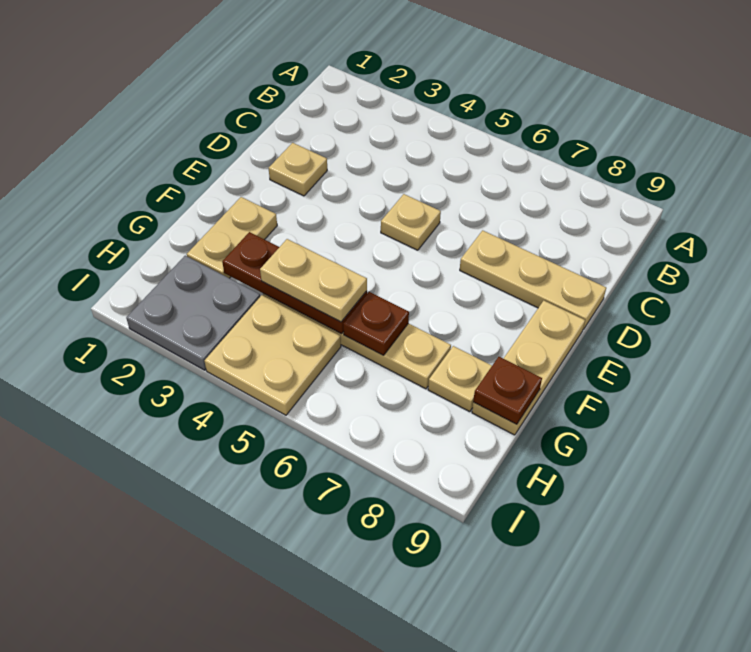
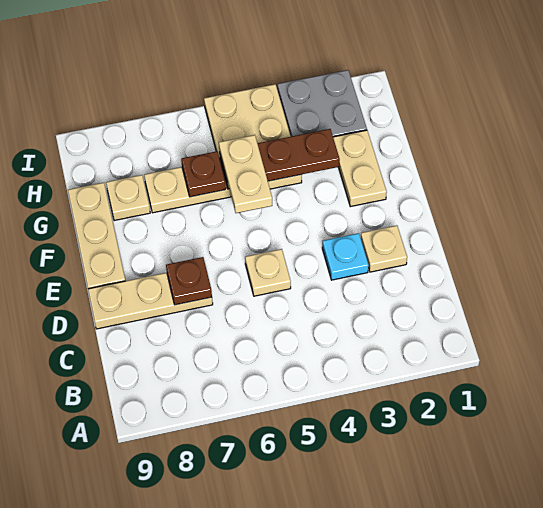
none -> cyan 1x1 plate [322,233,369,280]
tan 1x2 plate [260,239,367,322] -> tan 1x2 plate turned to [219,135,272,213]
brown 1x1 plate [473,357,542,424] -> brown 1x1 plate moved to [166,257,212,305]

